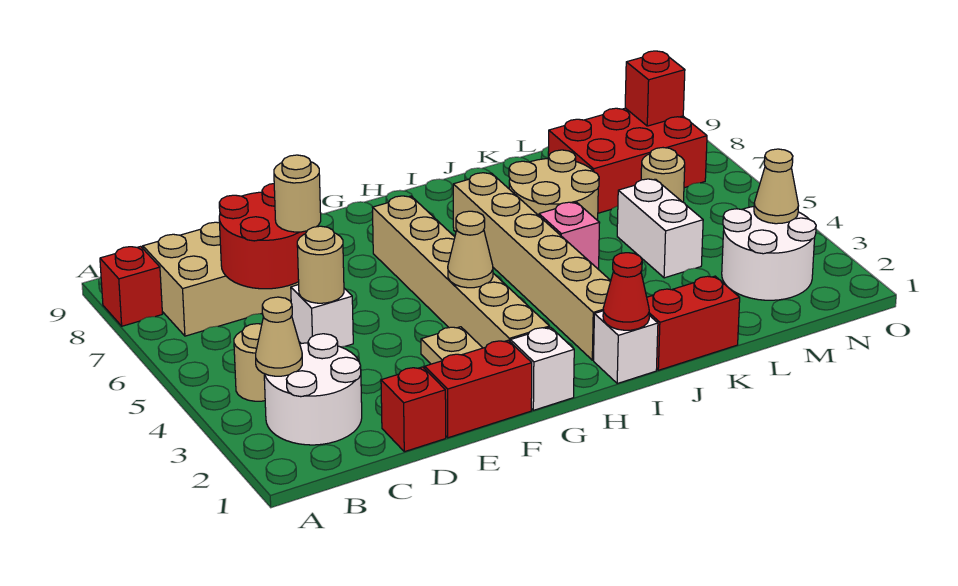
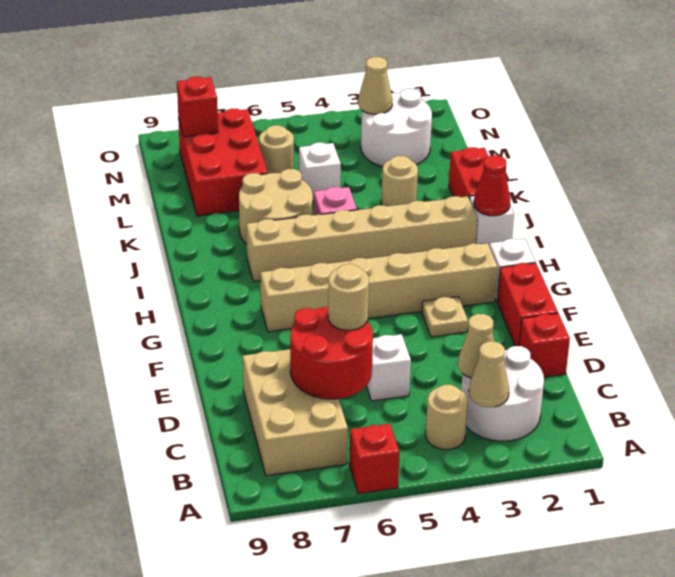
red 1x1 brick [100,246,162,326] -> red 1x1 brick moved to [349,424,400,494]
tan 1x1 round brick [297,226,344,303] -> tan 1x1 round brick moved to [381,156,418,206]
tan 1x1 cone [448,211,493,288] -> tan 1x1 cone moved to [458,314,494,378]
white 1x2 brick [617,179,703,278] -> white 1x1 brick [299,143,341,202]

